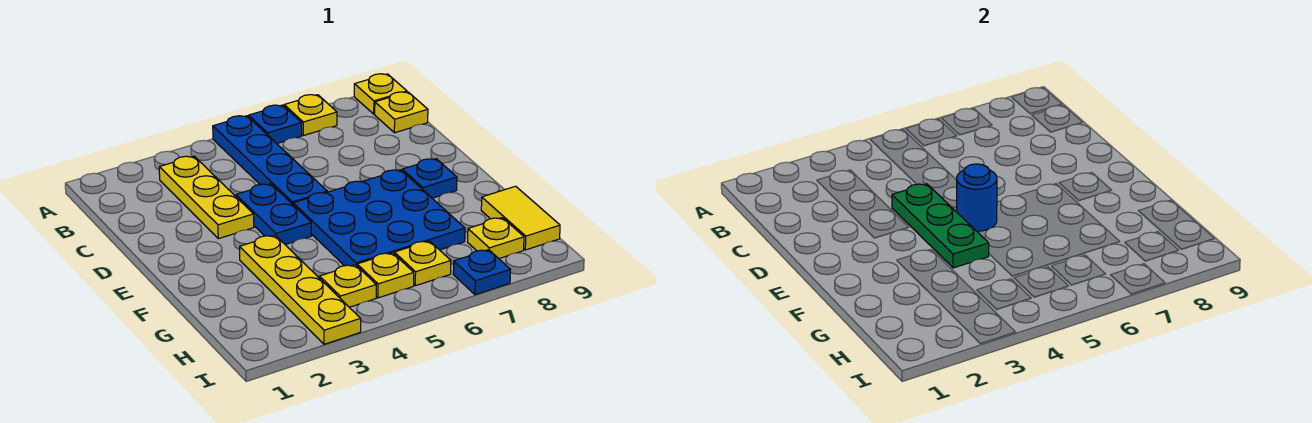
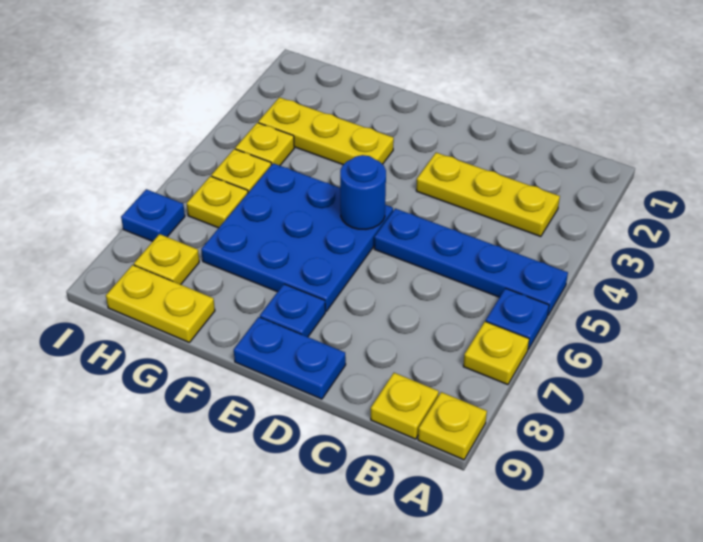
blue 1x2 plate [236,184,312,245] -> blue 1x2 plate moved to [234,317,346,399]
green 1x3 plate [892,184,989,268] -> none
yellow 1x4 plate [240,235,361,344] -> yellow 1x3 plate [258,97,394,165]
yellow 1x2 tile [481,186,560,250] -> yellow 1x2 plate [106,265,215,342]

